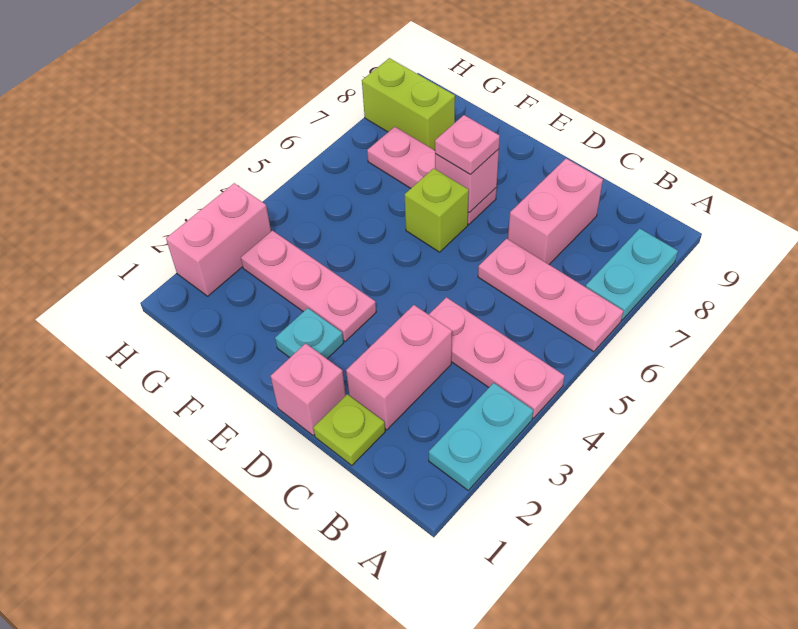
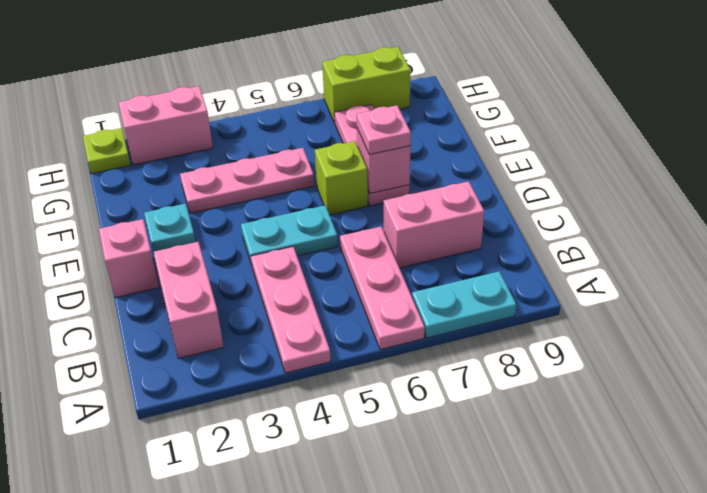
cyan 1x2 plate [429,383,533,490] -> cyan 1x2 plate moved to [241,205,338,265]
lime 1x1 plate [313,394,385,466] -> lime 1x1 plate moved to [83,128,131,174]
pink 1x2 brick [346,305,452,430] -> pink 1x2 brick turned to [154,242,224,358]
pink 1x3 plate [241,231,376,342] -> pink 1x3 plate turned to [180,148,314,213]
lime 1x2 brick [362,58,455,150] -> lime 1x2 brick turned to [322,47,410,123]

